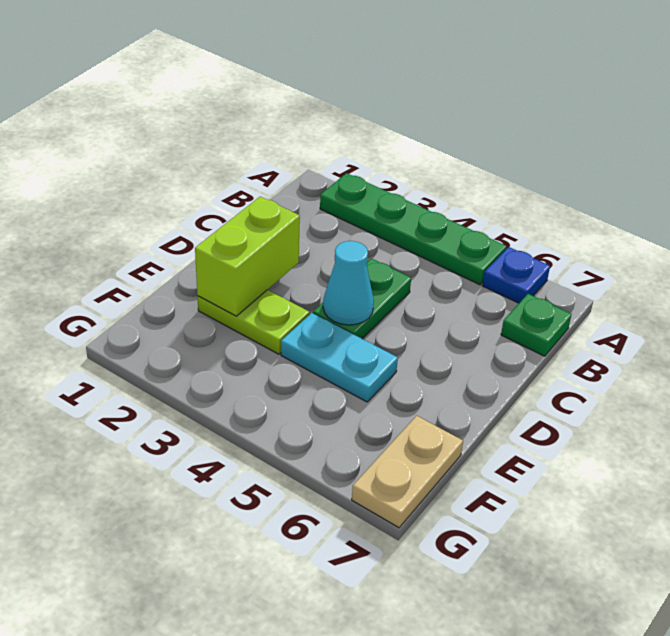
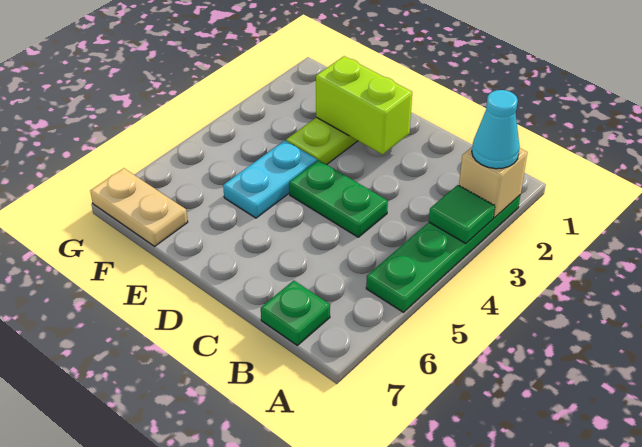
none -> tan 1x1 brick [459,147,527,218]
none -> green 1x1 tile [429,185,495,244]
blue 1x1 plate [482,247,550,303] -> none
cyan 1x1 cone [323,241,374,325] -> cyan 1x1 cone moved to [472,90,520,169]

